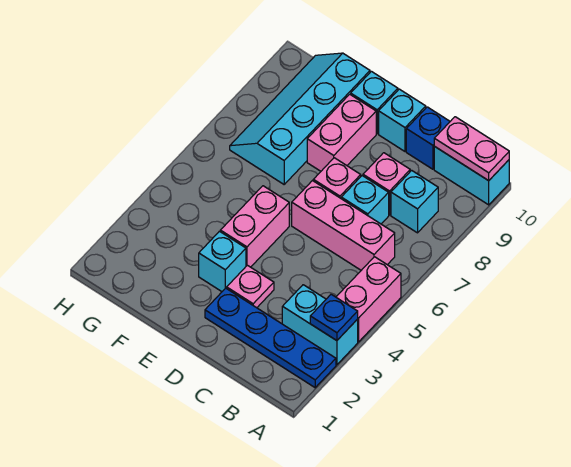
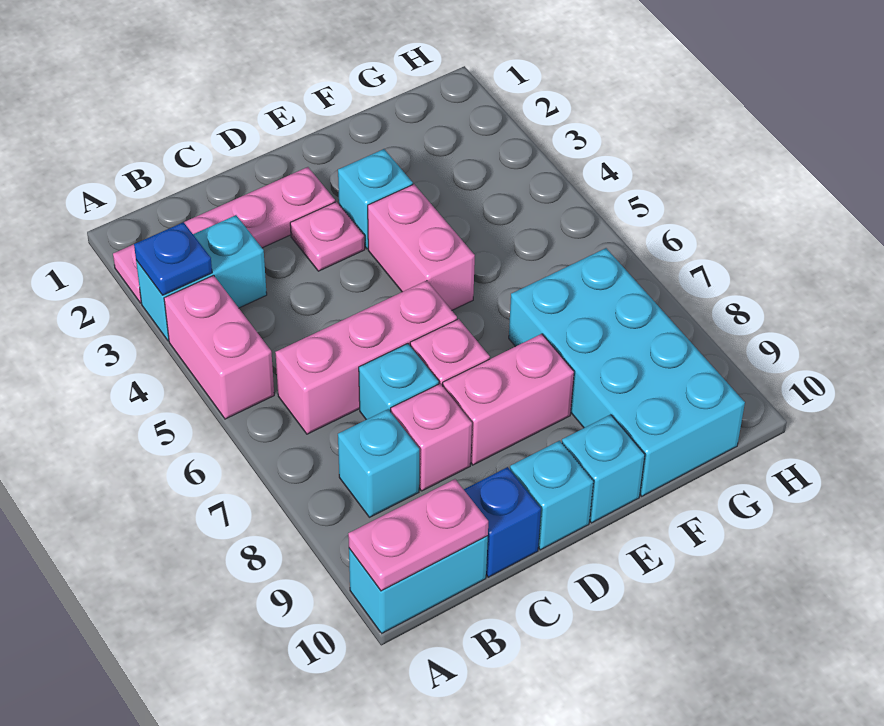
blue 1x4 plate [205,288,336,388] -> pink 1x4 plate [113,167,335,303]
pink 1x2 brick [307,94,376,171] -> pink 1x2 brick turned to [443,334,574,465]
cyan 2x4 slope [230,53,370,184] -> cyan 2x4 brick [509,248,745,496]

